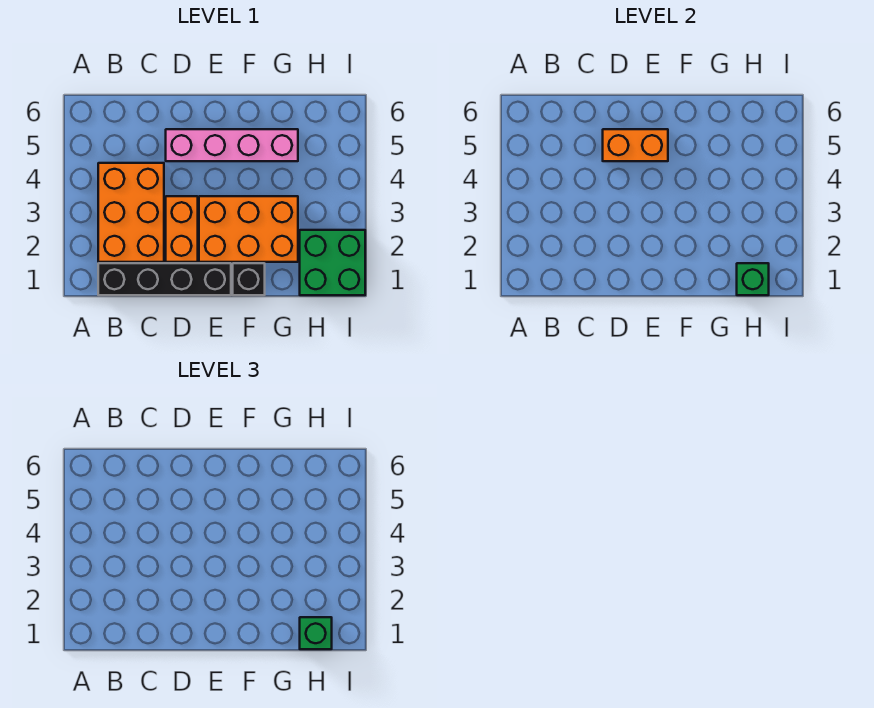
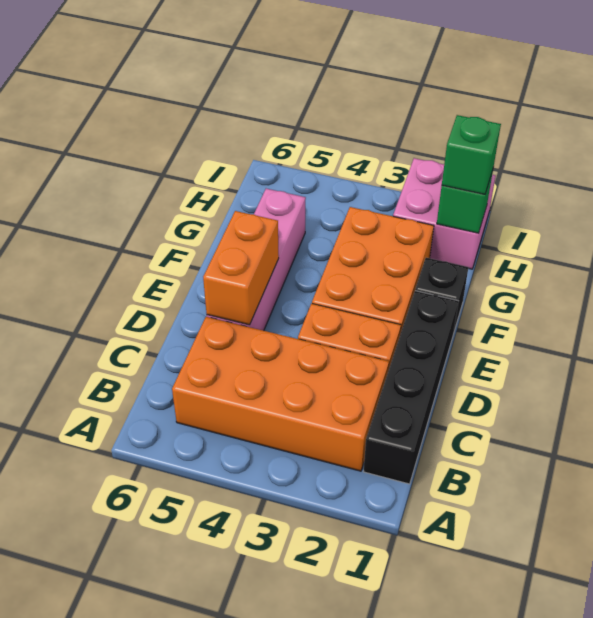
orange 2x3 brick [98,163,164,262] -> orange 2x4 brick [172,317,389,471]
green 2x2 brick [300,230,365,295] -> pink 2x2 brick [393,158,496,269]

